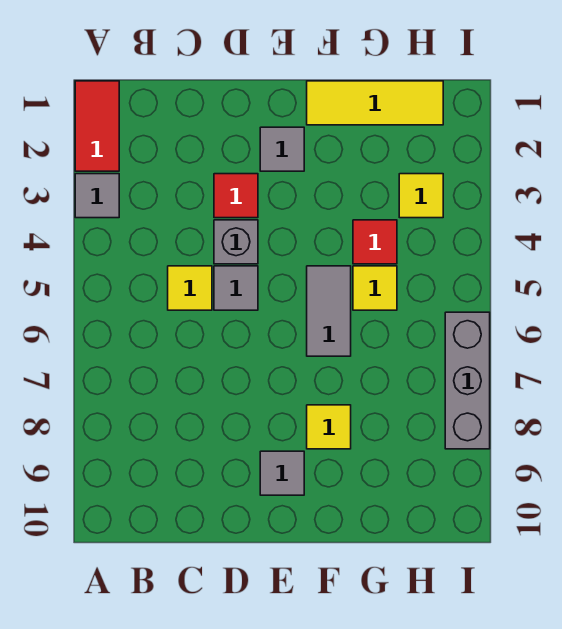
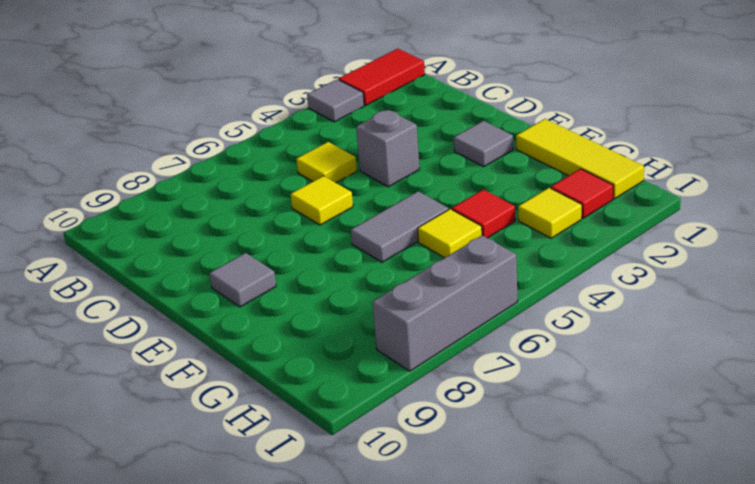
red 1x1 tile [214,174,258,218] -> red 1x1 tile moved to [551,169,613,218]
grey 1x1 tile [214,266,258,310] -> none
yellow 1x1 tile [307,405,351,449] -> yellow 1x1 tile moved to [291,176,353,225]

